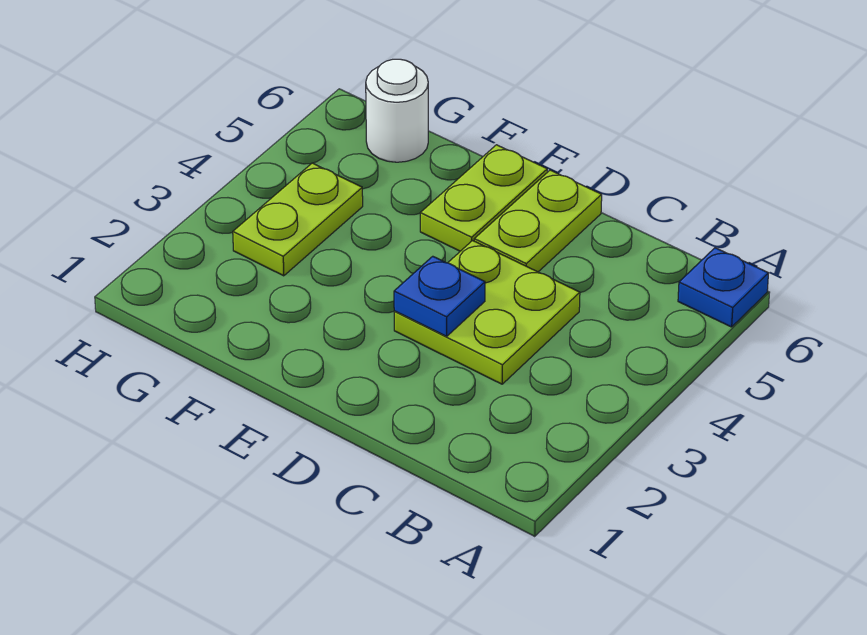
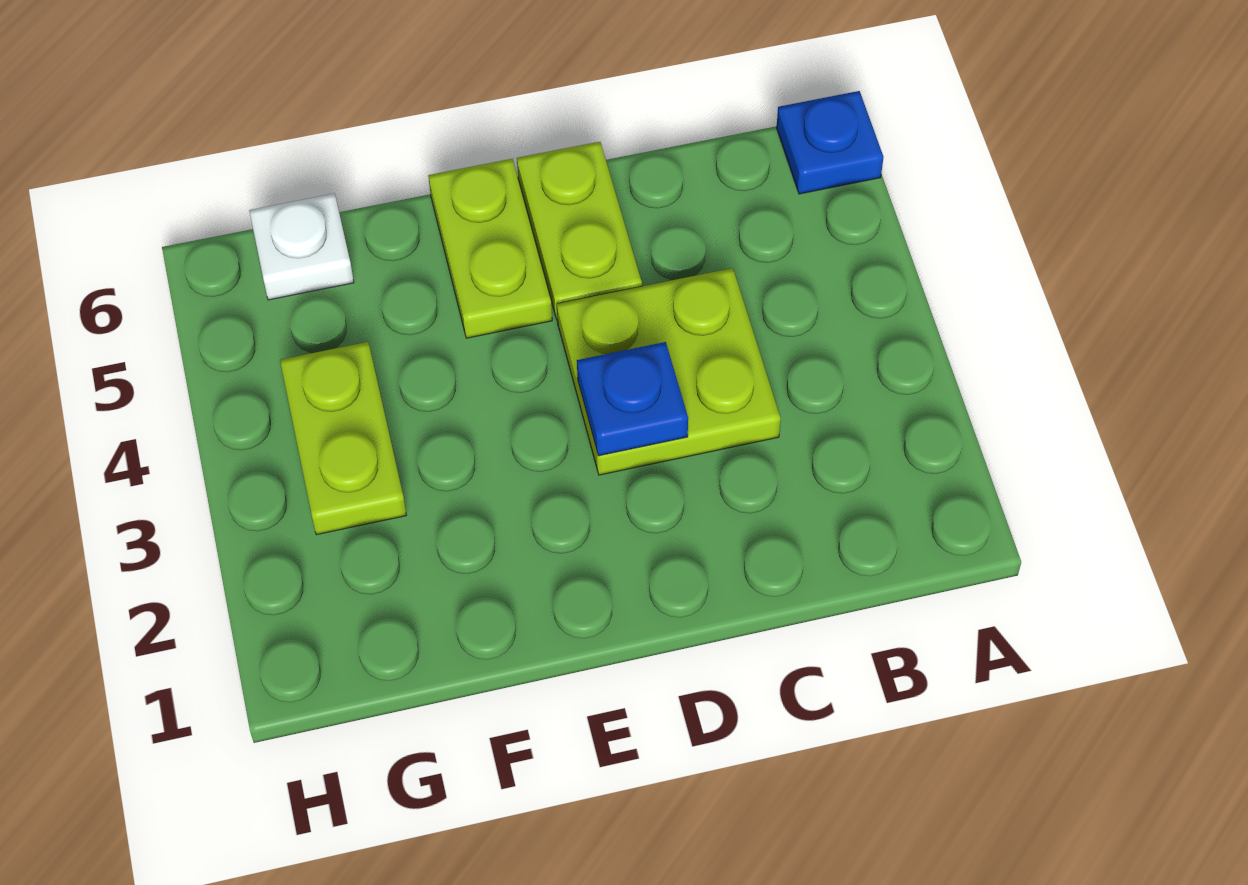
white 1x1 round brick [366,59,428,162] -> white 1x1 plate [249,193,354,300]

